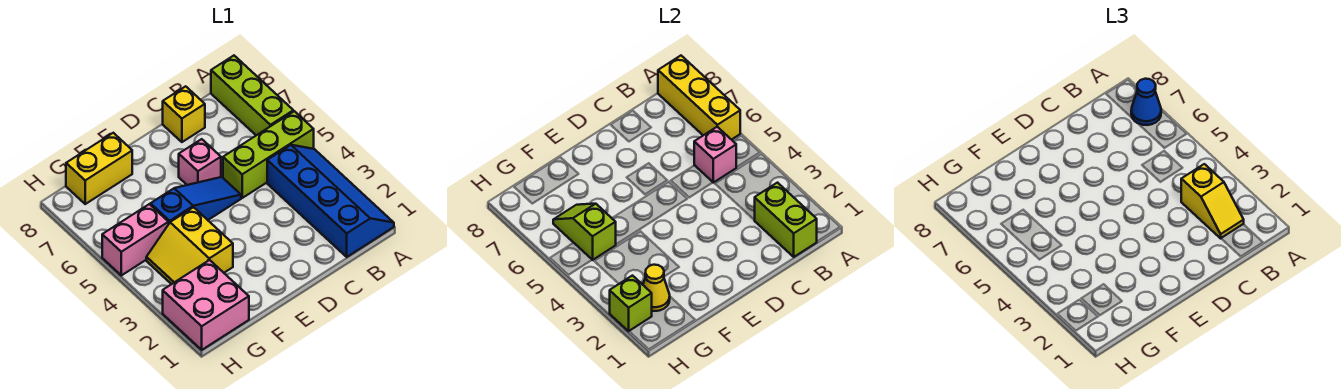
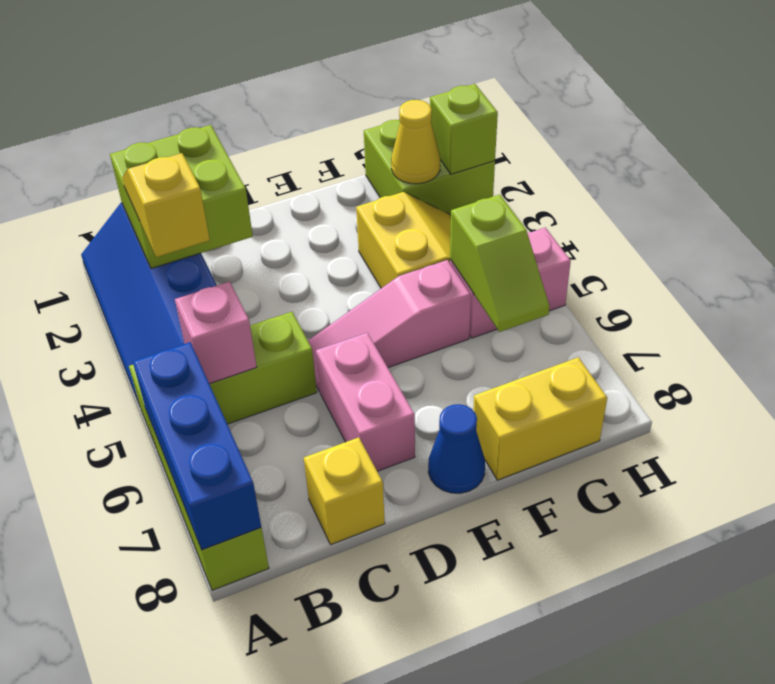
yellow 1x3 brick [658,56,740,140] -> blue 1x3 brick [133,342,261,550]
blue 1x1 cone [1131,79,1161,125] -> blue 1x1 cone moved to [428,404,485,493]
lime 1x2 brick [755,183,817,257] -> lime 2x2 brick [110,125,253,269]
blue 1x3 slope [151,177,241,223] -> pink 1x3 slope [308,260,471,392]
pink 1x1 brick [179,139,221,185] -> pink 1x2 brick [316,333,415,471]
pink 2x2 brick [163,260,249,350] -> lime 2x2 brick [364,120,495,216]

